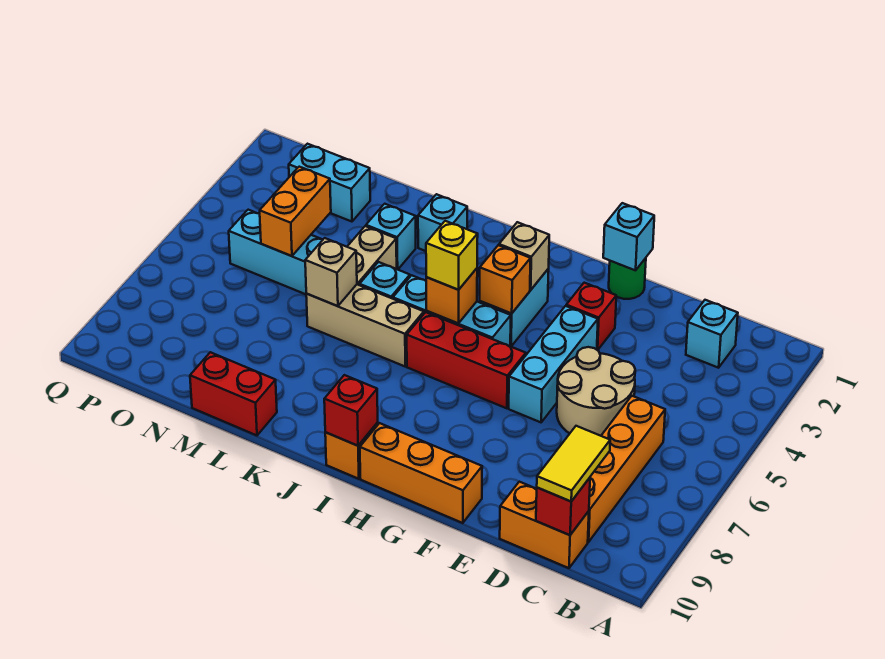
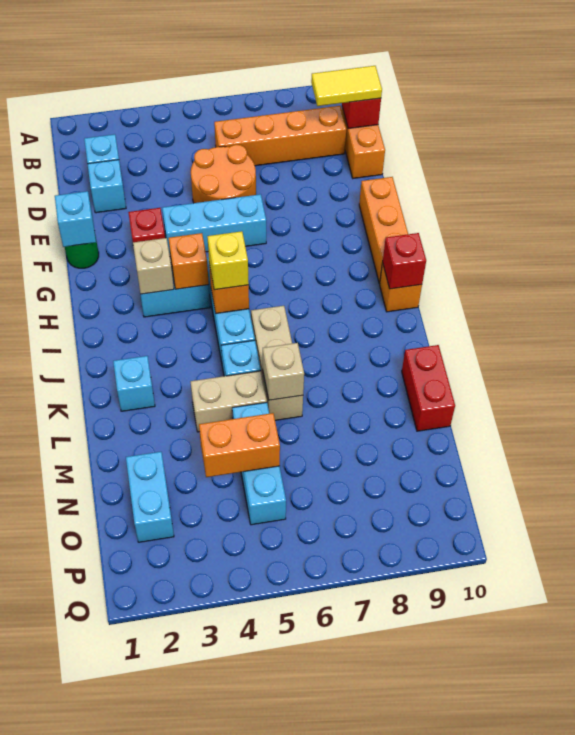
tan 2x2 round brick [557,347,635,436] -> orange 2x2 round brick [191,145,256,203]
red 1x3 brick [407,312,526,408] -> none
cyan 1x1 brick [366,204,416,269] -> cyan 1x1 brick moved to [88,160,126,213]

